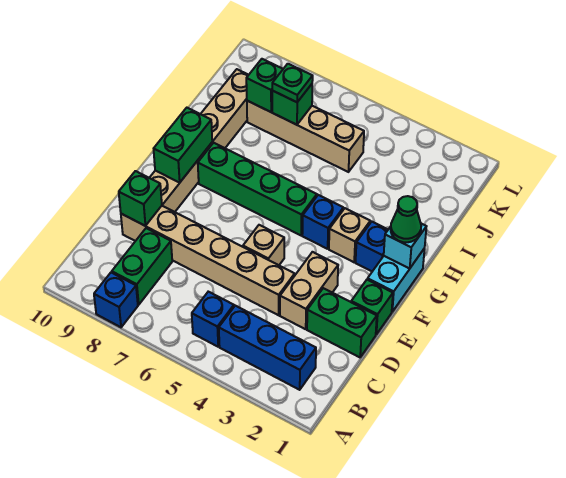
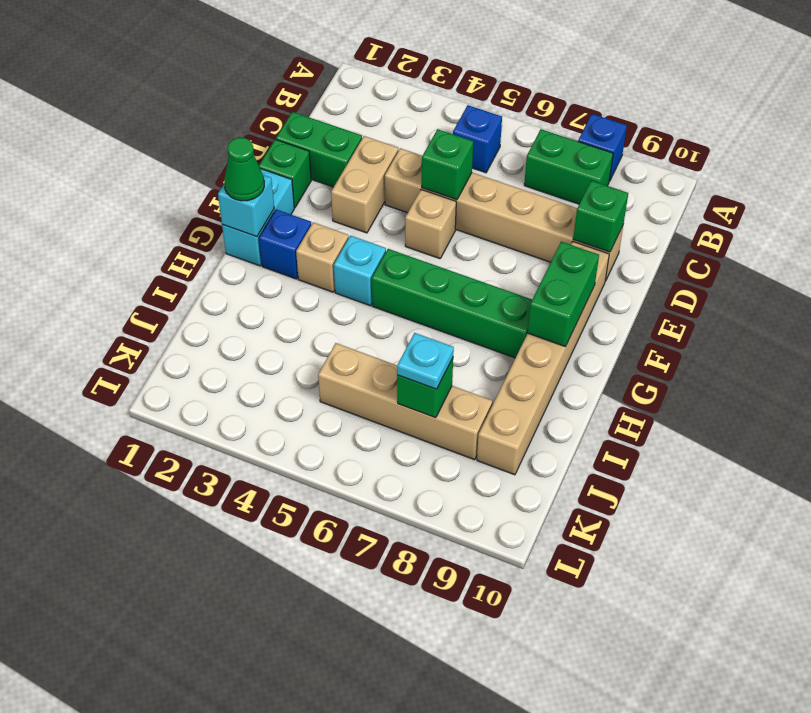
blue 1x3 brick [219,306,316,390] -> none
green 1x2 brick [112,228,172,305] -> green 1x2 brick turned to [524,129,613,204]
blue 1x1 brick [302,195,343,249] -> cyan 1x1 brick [334,236,386,306]
green 1x1 plate [272,64,313,102] -> cyan 1x1 plate [397,333,454,389]
green 1x1 brick [246,59,283,112] -> green 1x1 brick moved to [422,129,473,200]

